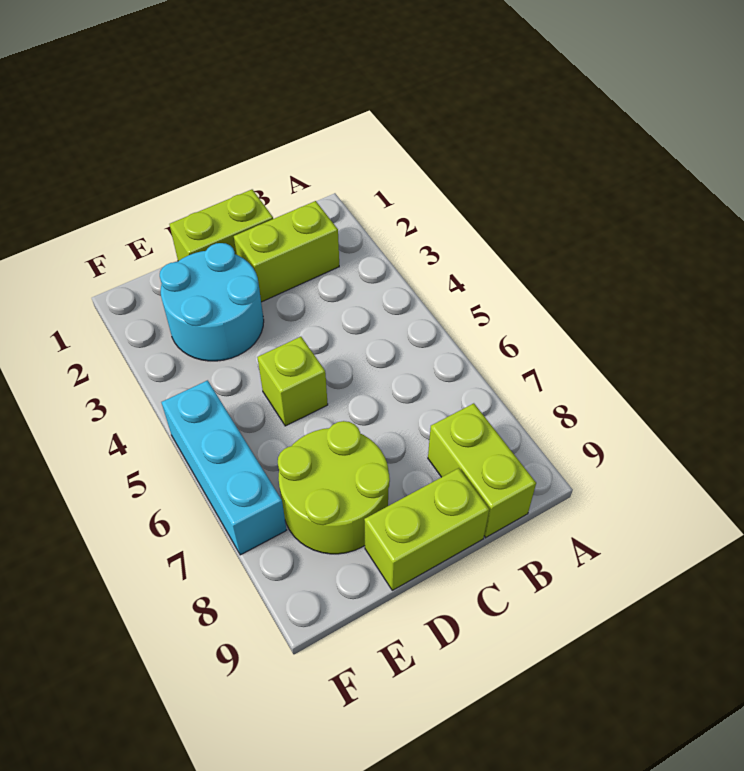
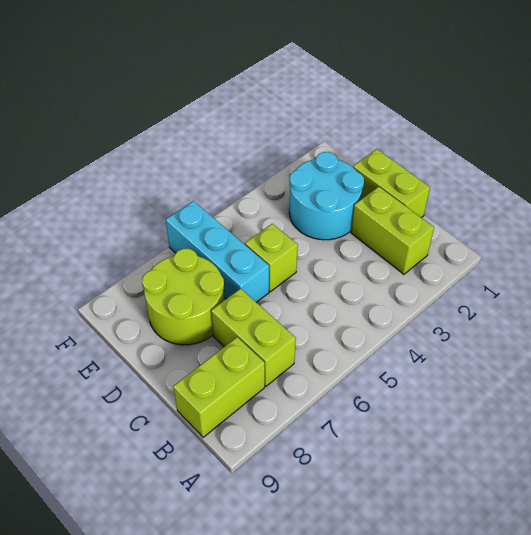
lime 1x2 brick [364,468,489,590] -> lime 1x2 brick moved to [211,289,296,386]
cyan 1x3 brick [161,380,286,555] -> cyan 1x3 brick turned to [166,201,269,302]

